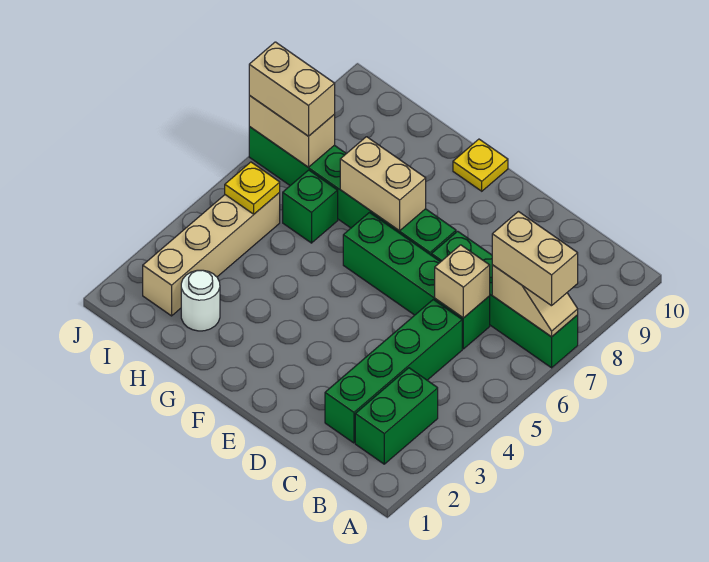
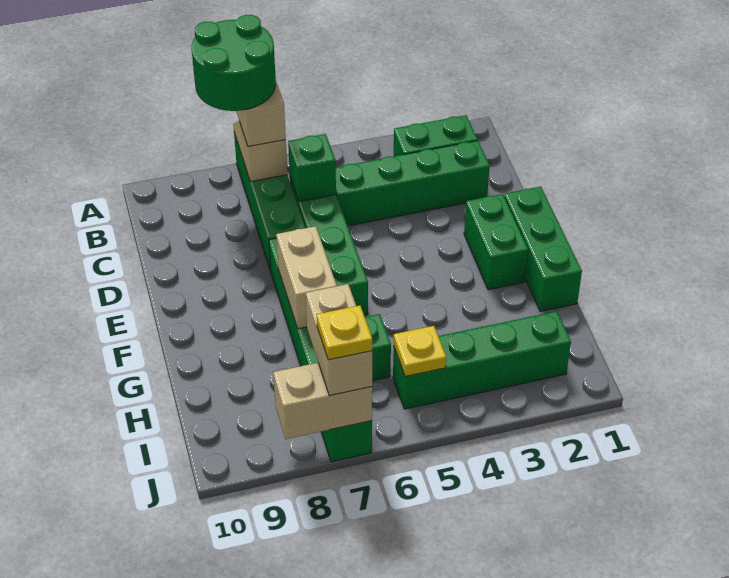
none -> green 2x2 round brick [191,15,276,111]
tan 1x1 brick [435,245,490,318] -> green 1x1 brick [288,134,336,202]
none -> green 1x3 brick [504,187,582,311]
none -> green 1x2 brick [464,194,528,290]
yellow 1x1 plate [453,139,508,191] -> yellow 1x1 plate moved to [317,306,372,360]
white 1x1 round brick [181,270,220,331] -> none
tan 1x4 brick [143,193,280,316] -> green 1x4 brick [393,311,571,409]
tan 1x2 brick [249,96,335,167] -> tan 1x2 brick turned to [273,363,372,439]

